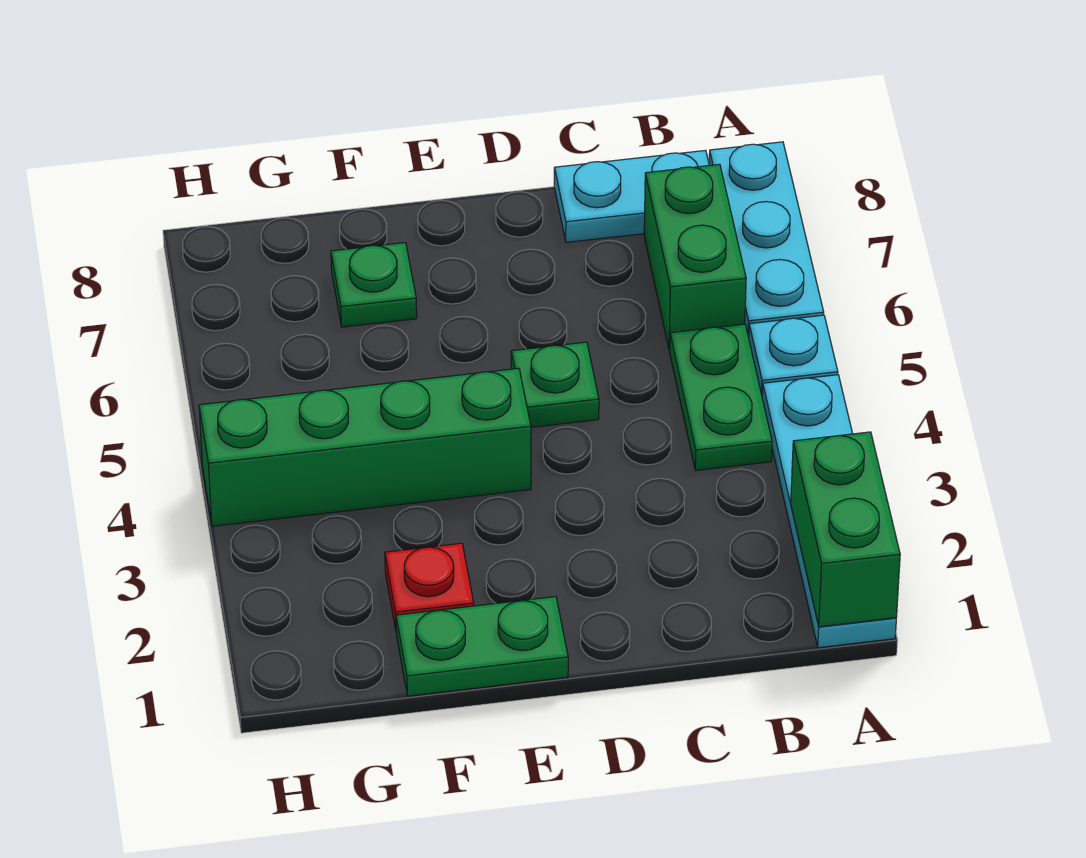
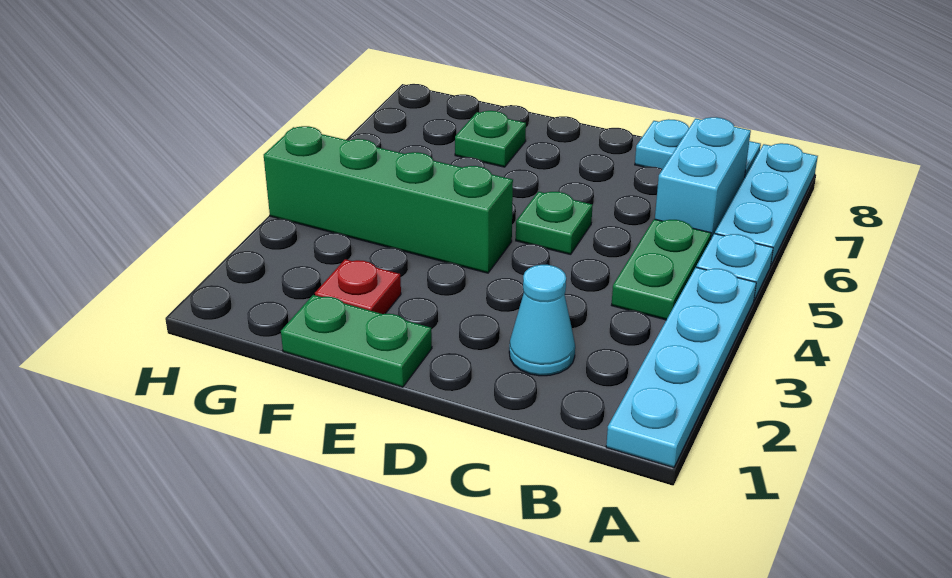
green 1x2 brick [791,432,900,627] -> none
green 1x2 brick [644,164,746,350] -> cyan 1x2 brick [655,117,751,238]
none -> cyan 1x1 cone [509,265,575,376]

